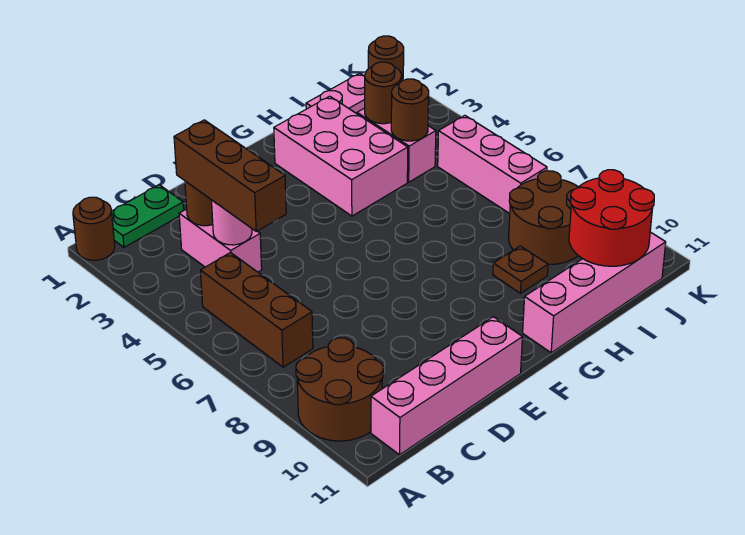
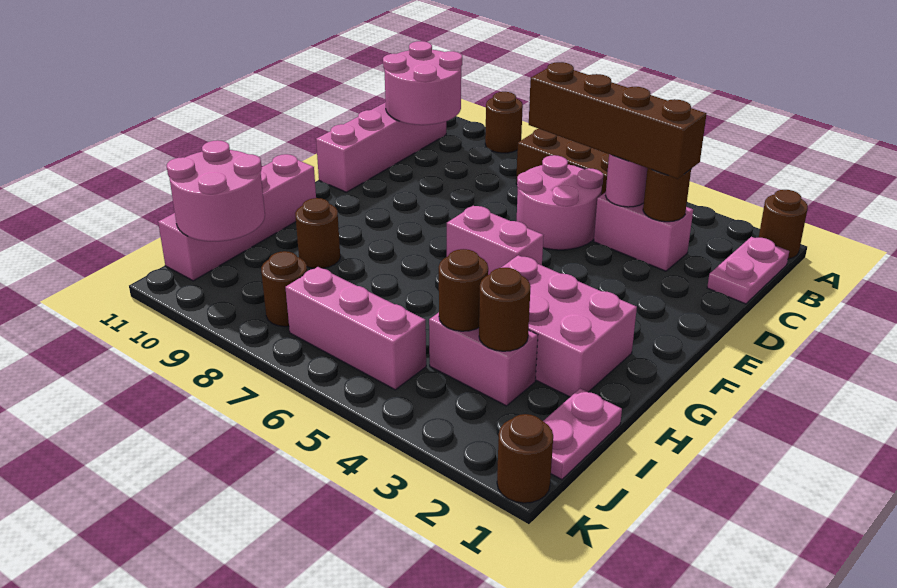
brown 2x2 round brick [296,338,383,441] -> brown 1x1 round brick [485,92,523,153]
green 1x2 plate [112,185,184,247] -> pink 1x2 plate [707,237,789,304]
none -> pink 2x2 round brick [383,41,462,125]
brown 1x3 brick [174,120,286,231] -> brown 1x4 brick [529,62,706,179]
none -> pink 2x2 round brick [517,155,603,250]
none -> pink 1x2 brick [447,206,544,275]
brown 1x1 plate [493,246,548,293] -> brown 1x1 round brick [295,198,340,269]
brown 2x2 round brick [509,171,578,264] -> brown 1x1 round brick [261,251,307,327]
red 2x2 round brick [569,170,654,266] -> pink 2x2 round brick [167,140,265,241]

